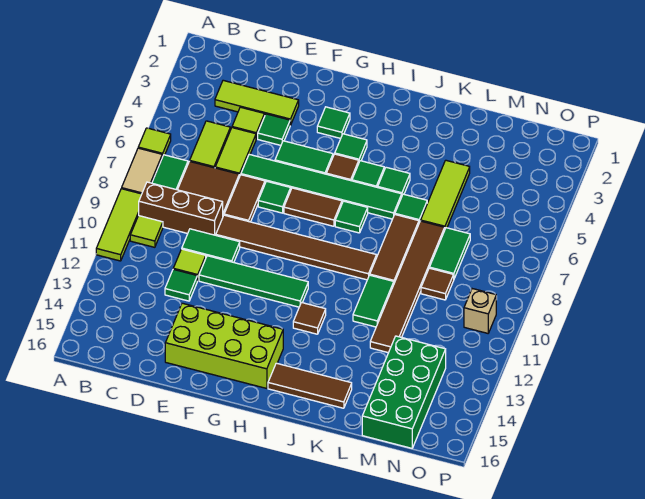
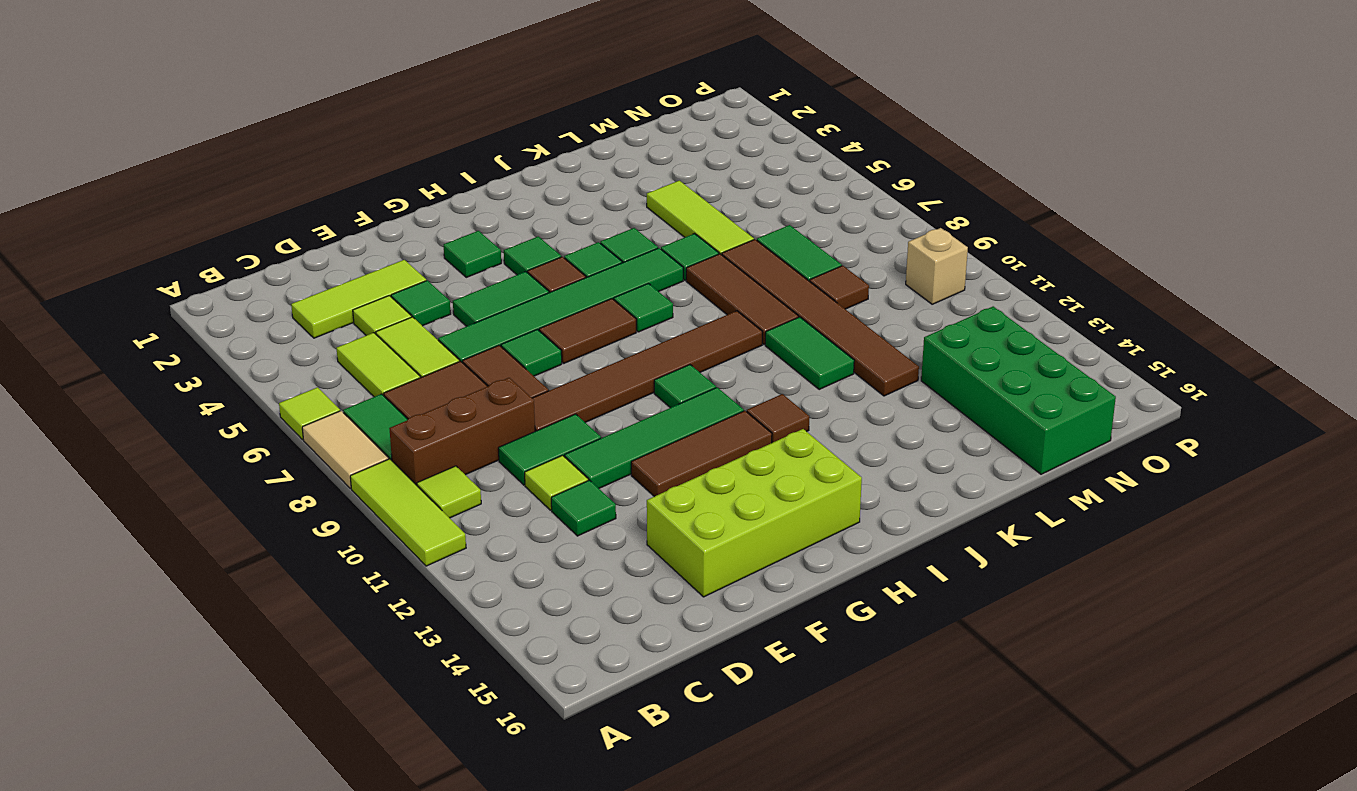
none -> green 1x1 tile [654,365,716,408]
brown 1x3 tile [268,363,352,408] -> brown 1x3 tile moved to [631,411,772,497]

